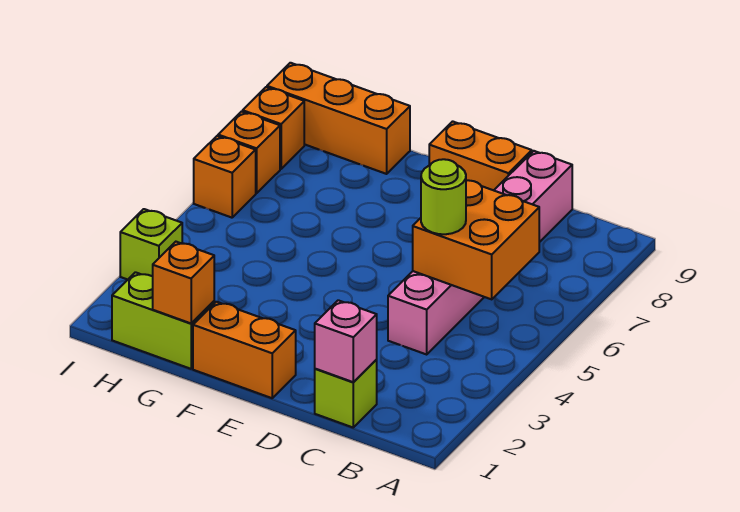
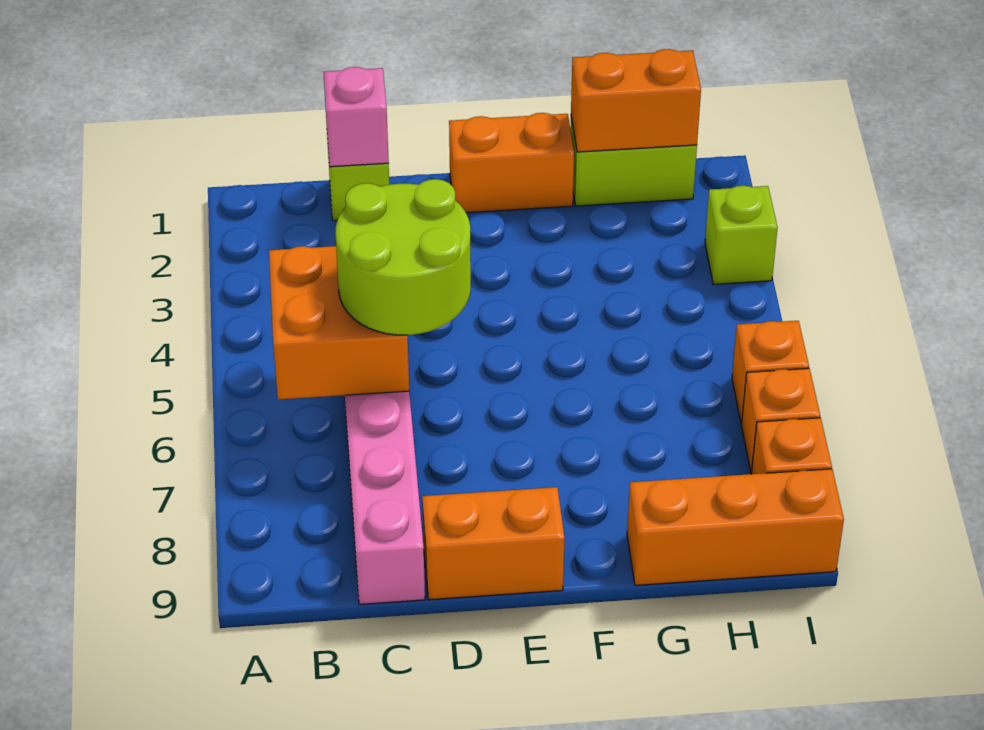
lime 1x1 round brick [421,159,466,234] -> lime 2x2 round brick [335,179,471,335]
orange 1x1 brick [153,242,214,323] -> orange 1x2 brick [571,49,701,152]

